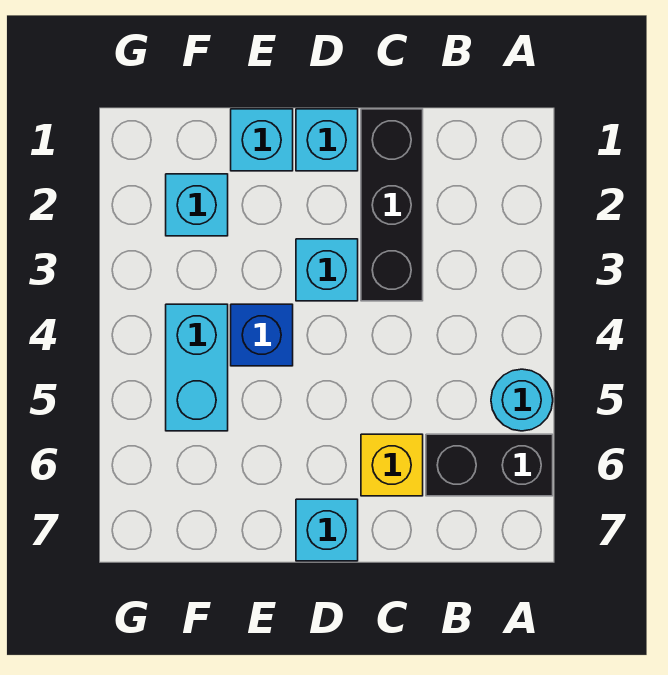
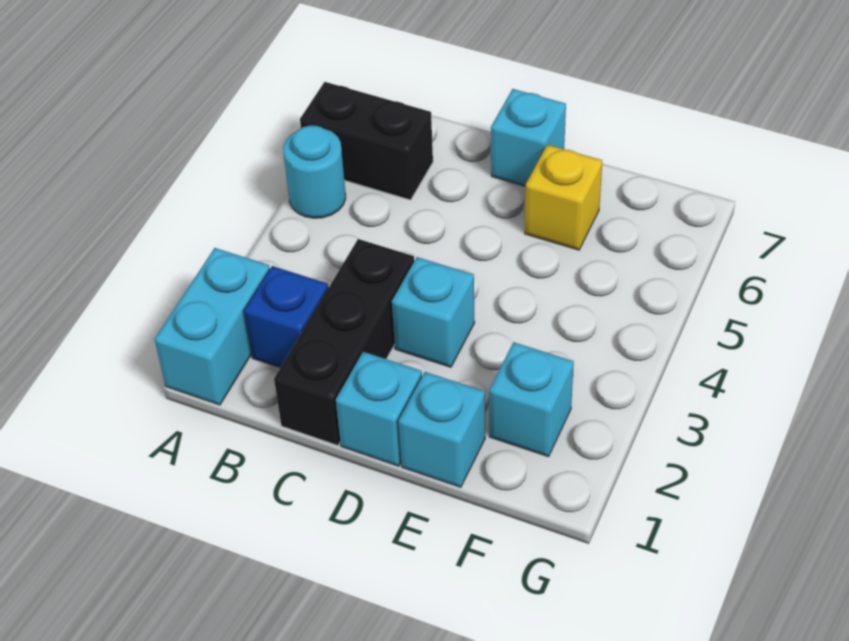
yellow 1x1 brick [361,434,423,496] -> yellow 1x1 brick moved to [525,145,602,250]
blue 1x1 brick [231,304,293,366] -> blue 1x1 brick moved to [244,266,328,368]
cyan 1x2 brick [166,304,228,431] -> cyan 1x2 brick moved to [154,248,270,405]

